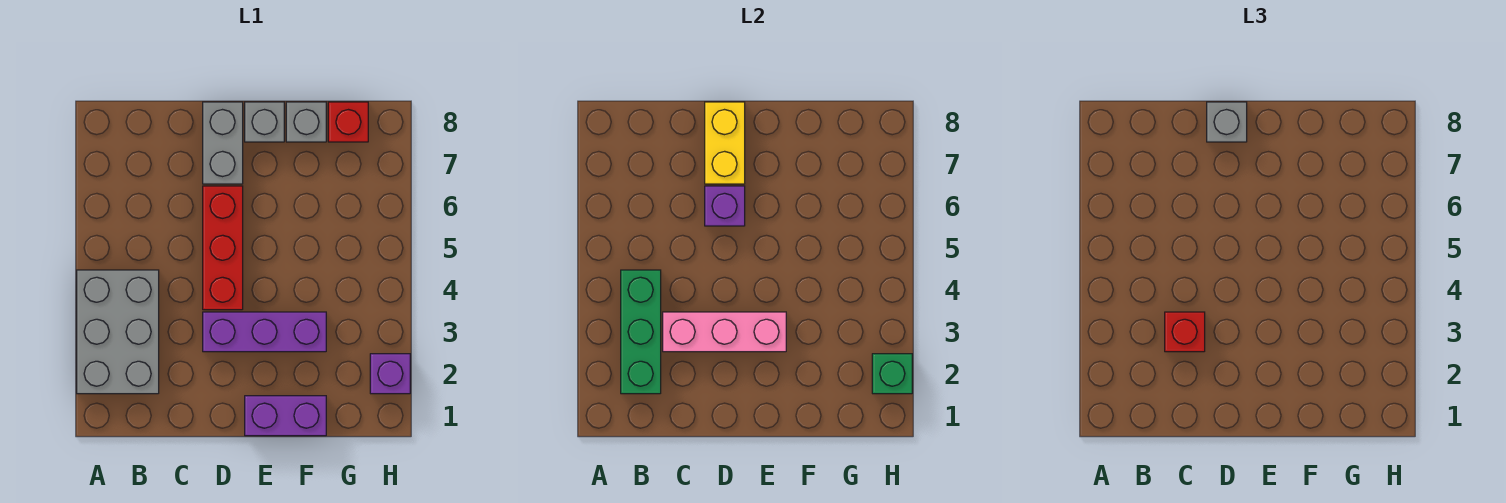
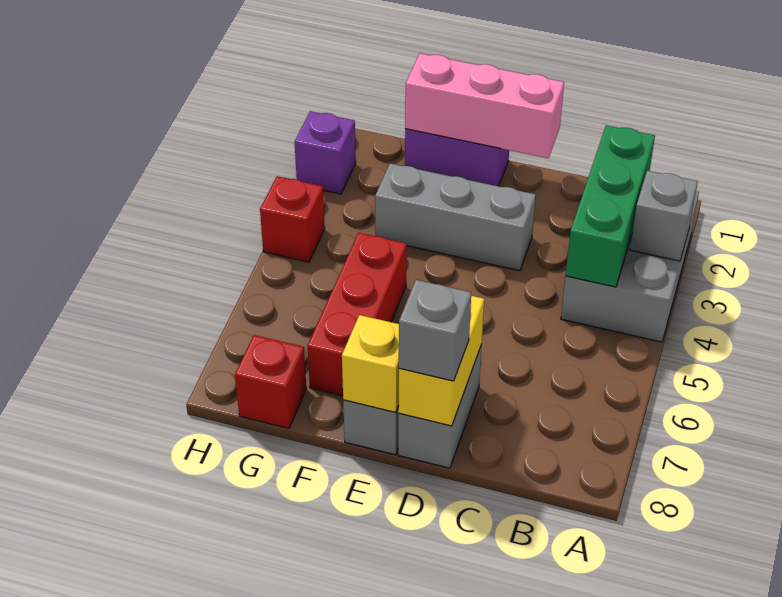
pink 1x3 brick [663,312,786,352] -> pink 1x3 brick moved to [405,54,564,158]
red 1x1 brick [1165,312,1205,352] -> red 1x1 brick moved to [260,176,325,262]
purple 1x3 brick [203,312,326,352] -> grey 1x3 brick [375,164,536,271]
red 1x3 brick [203,186,243,310] -> red 1x3 brick moved to [308,233,407,396]
purple 1x1 brick [705,186,745,226] -> none
none -> yellow 1x1 brick [342,315,399,412]
grey 1x1 brick [286,102,326,142] -> grey 1x1 brick moved to [630,171,698,261]
green 1x1 brick [872,354,912,394] -> none

